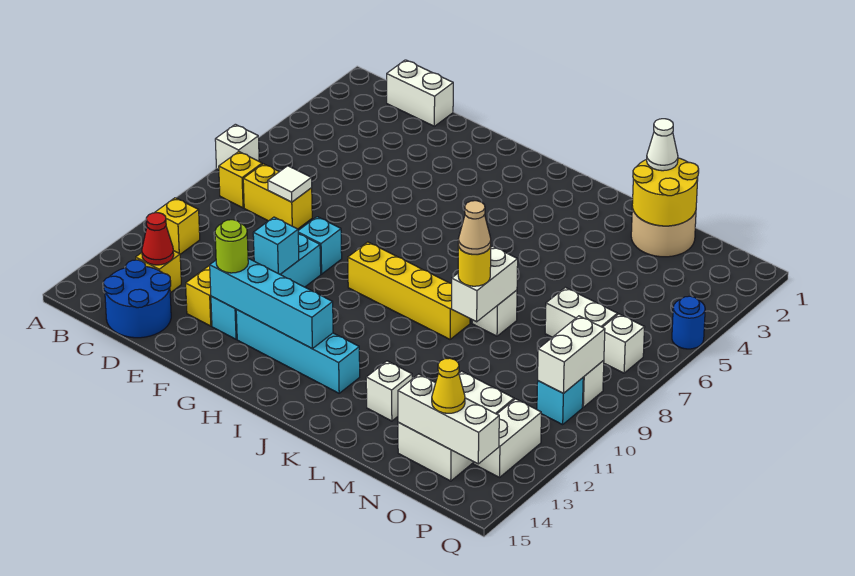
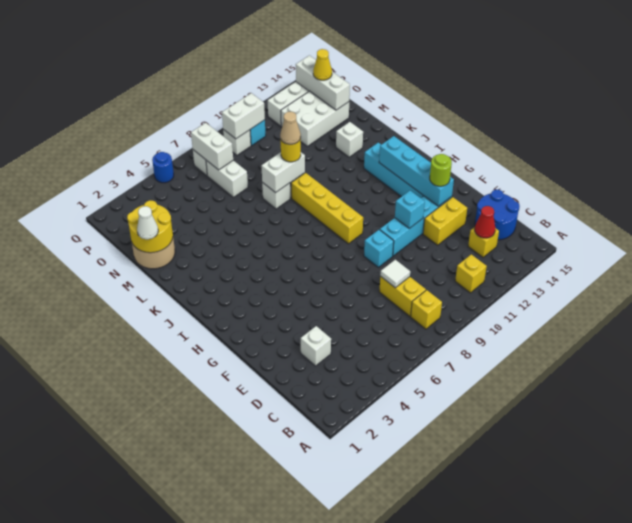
white 1x1 brick [215,124,259,170] -> white 1x1 brick moved to [301,326,331,366]
white 1x2 brick [387,60,453,126] -> white 1x2 brick moved to [191,123,233,170]

